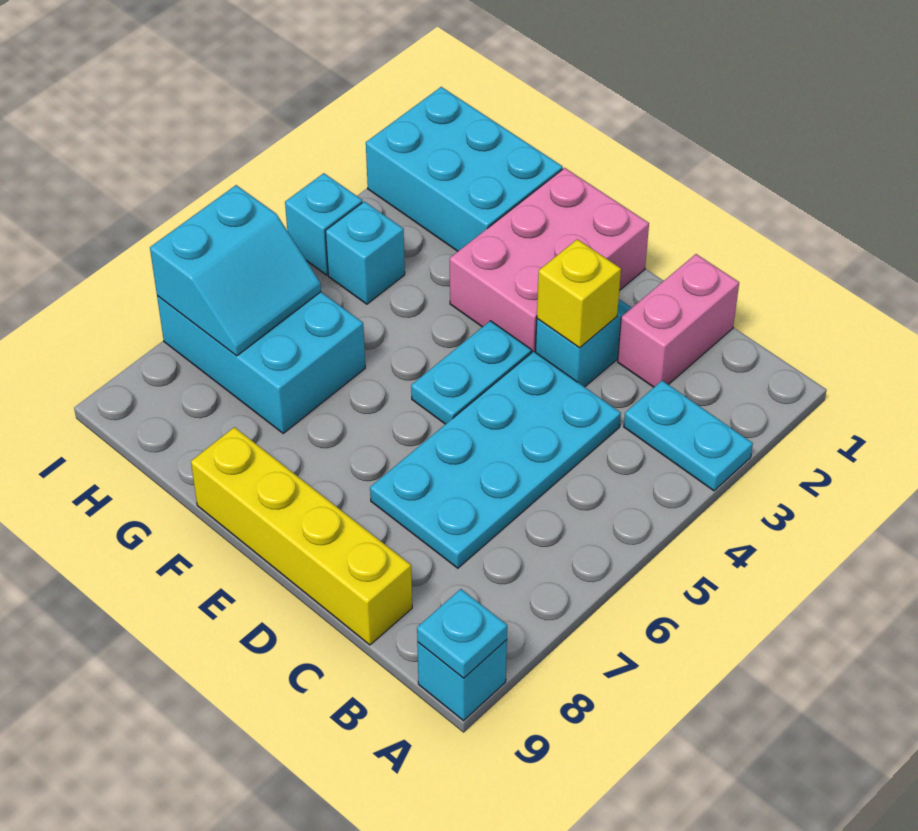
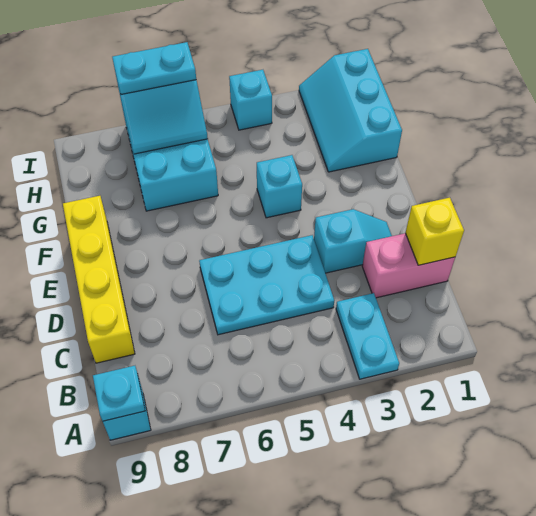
cyan 2x4 plate [370,351,621,568] -> cyan 2x3 plate [199,235,334,335]
yellow 1x1 brick [537,239,621,348] -> yellow 1x1 brick moved to [406,198,464,265]
pink 2x3 brick [450,168,649,353] -> none
cyan 1x2 plate [411,321,532,424] -> cyan 1x2 plate moved to [112,42,196,94]
cyan 2x3 brick [366,87,563,251] -> cyan 2x3 slope [299,49,402,172]
cyan 1x1 brick [326,201,405,304] -> cyan 1x1 brick moved to [257,155,302,218]

